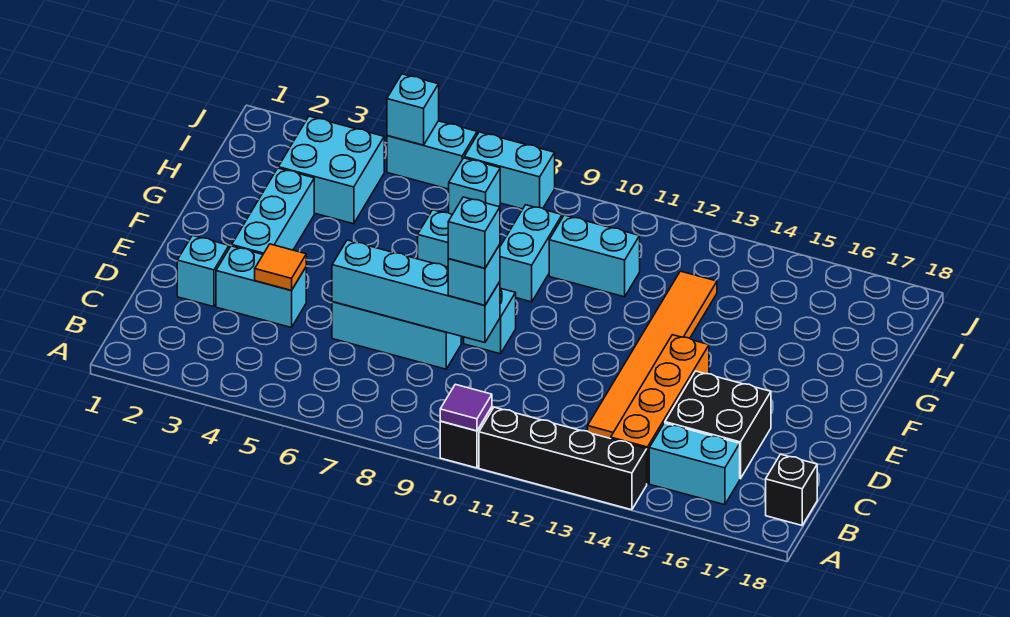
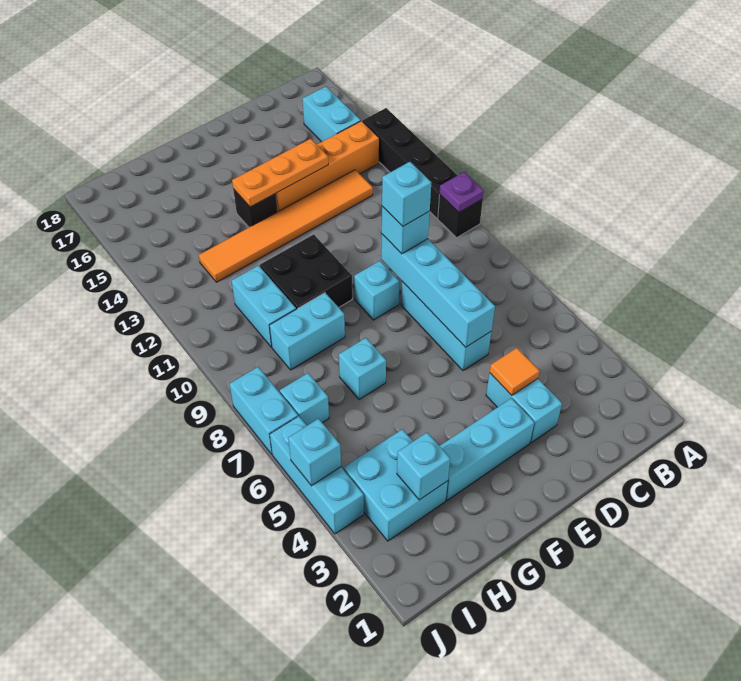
purple 1x1 tile [440,384,492,431] -> purple 1x1 plate [439,172,484,212]
black 1x1 brick [766,454,817,525] -> black 1x1 brick moved to [233,189,278,227]
black 2x2 brick [665,371,771,479] -> black 2x2 brick moved to [260,234,352,309]
cyan 1x1 brick [177,236,229,307] -> cyan 1x1 brick moved to [397,433,450,500]
none -> orange 1x3 plate [232,139,328,207]
cyan 1x2 brick [387,121,477,189] -> cyan 1x3 brick [270,416,364,534]

